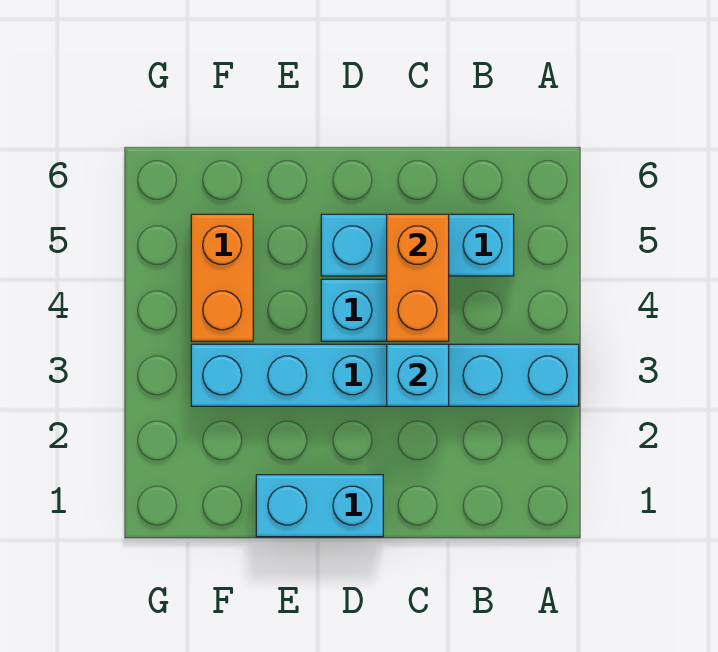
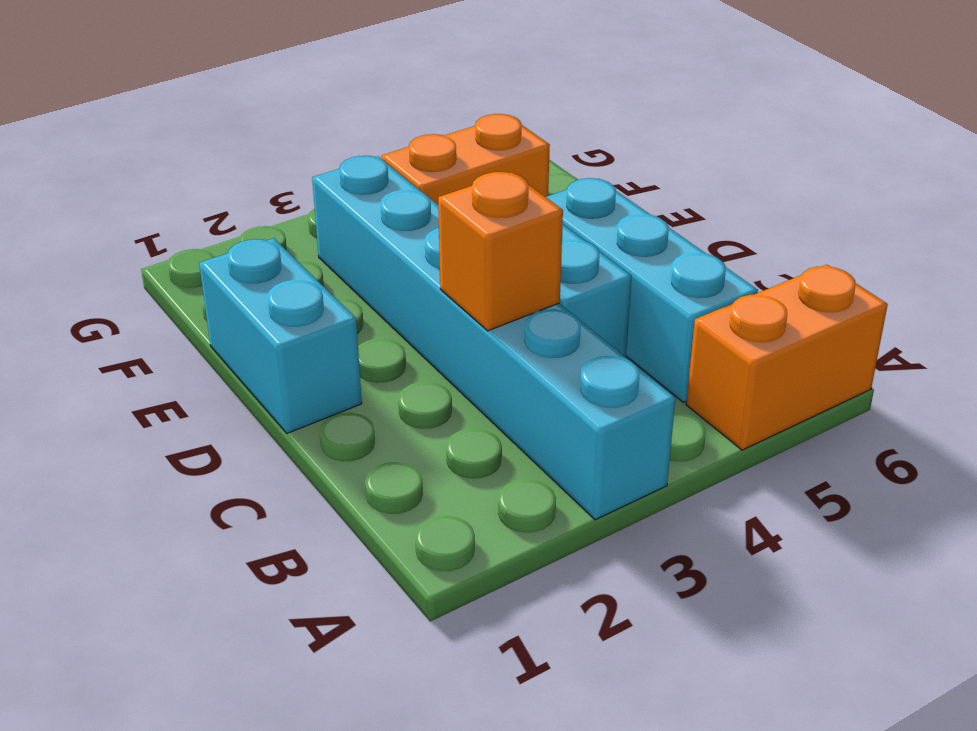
cyan 1x1 brick [387,344,449,406] -> orange 1x1 brick [438,172,563,331]
orange 1x2 brick [387,214,449,341] -> orange 1x2 brick moved to [686,265,888,450]

